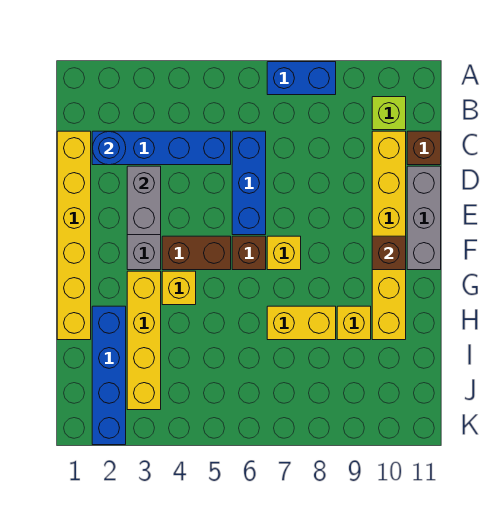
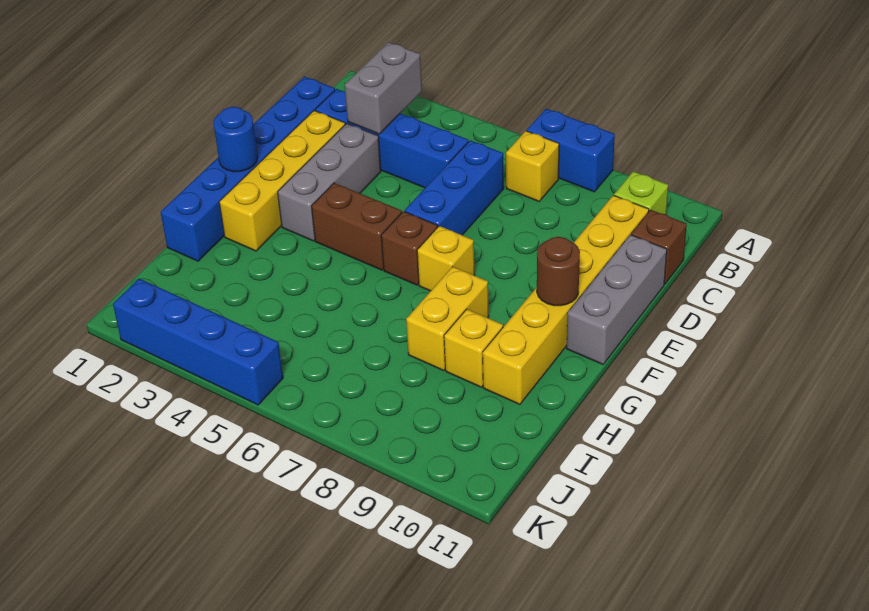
yellow 1x6 brick [57,131,91,340] -> blue 1x6 brick [161,77,335,261]
blue 1x1 round brick [92,131,126,165] -> blue 1x1 round brick moved to [213,107,258,172]
grey 1x2 brick [127,166,161,235] -> grey 1x2 brick moved to [345,42,422,134]
brown 1x1 brick [372,236,406,270] -> brown 1x1 round brick [537,237,580,306]
yellow 1x4 brick [127,271,161,410] -> yellow 1x4 brick moved to [219,111,345,251]
yellow 1x1 brick [162,271,196,305] -> yellow 1x1 brick moved to [506,131,559,201]
blue 1x4 brick [92,306,126,445] -> blue 1x4 brick turned to [113,279,283,405]
yellow 1x2 brick [267,306,336,340] -> yellow 1x2 brick turned to [406,267,489,371]

